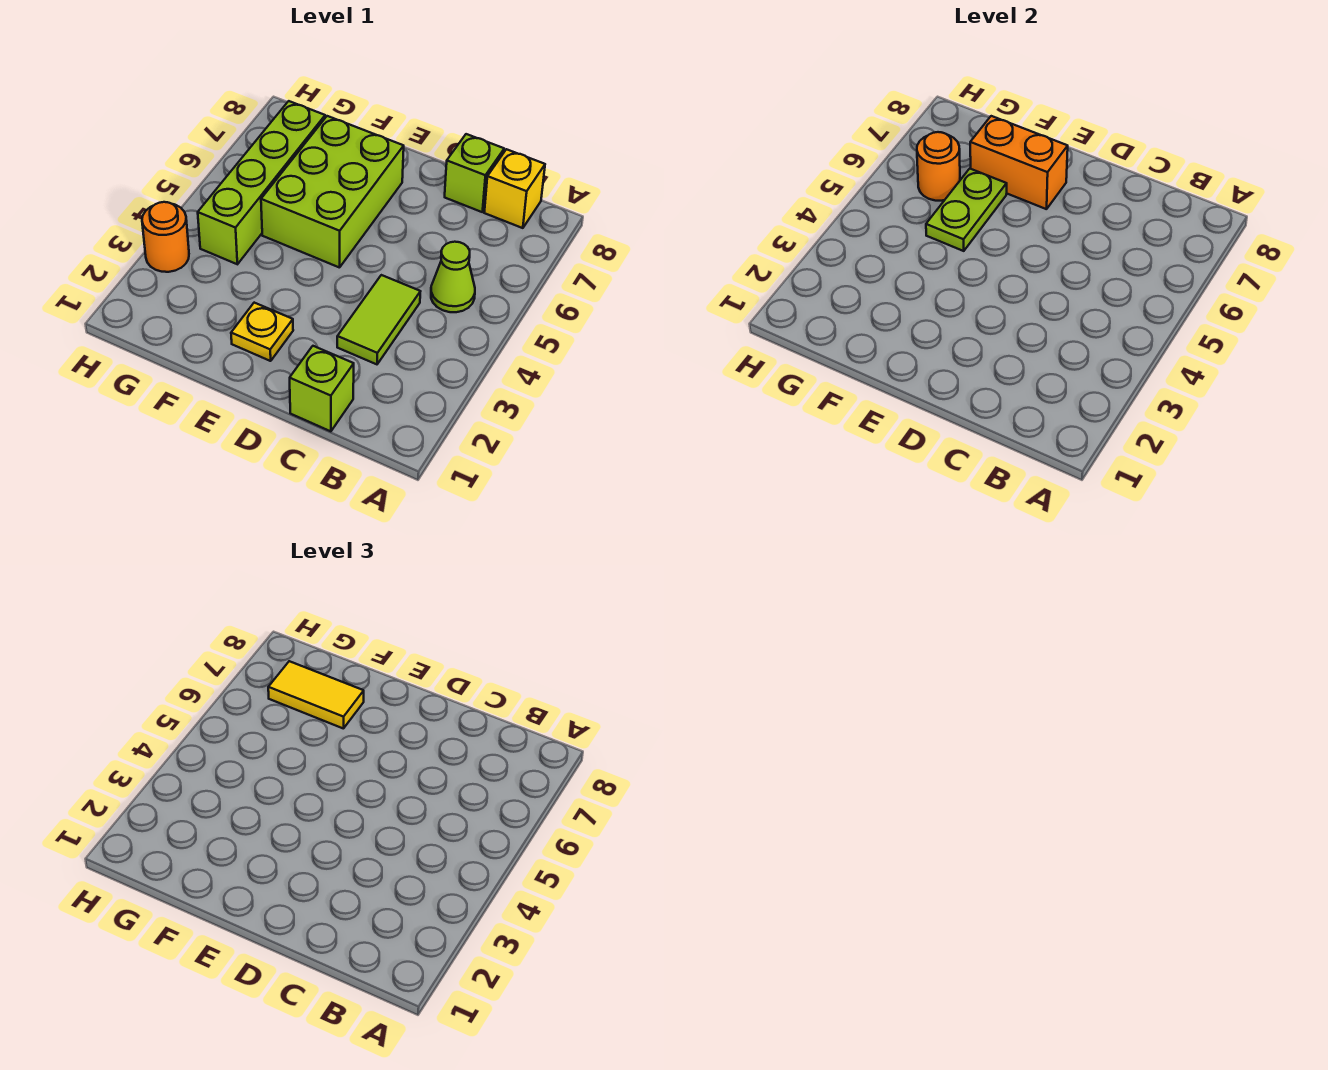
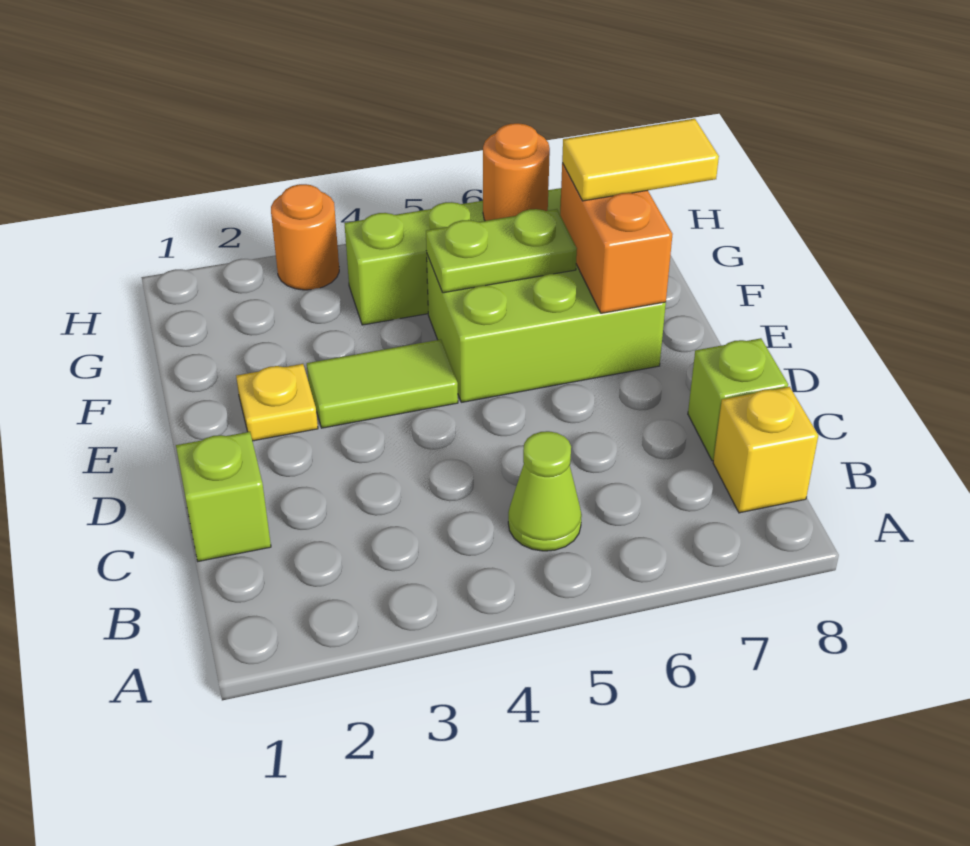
lime 1x2 tile [337,275,420,364] -> lime 1x2 tile moved to [307,339,458,428]
yellow 1x2 tile [268,661,364,729] -> yellow 1x2 tile turned to [562,119,719,201]

